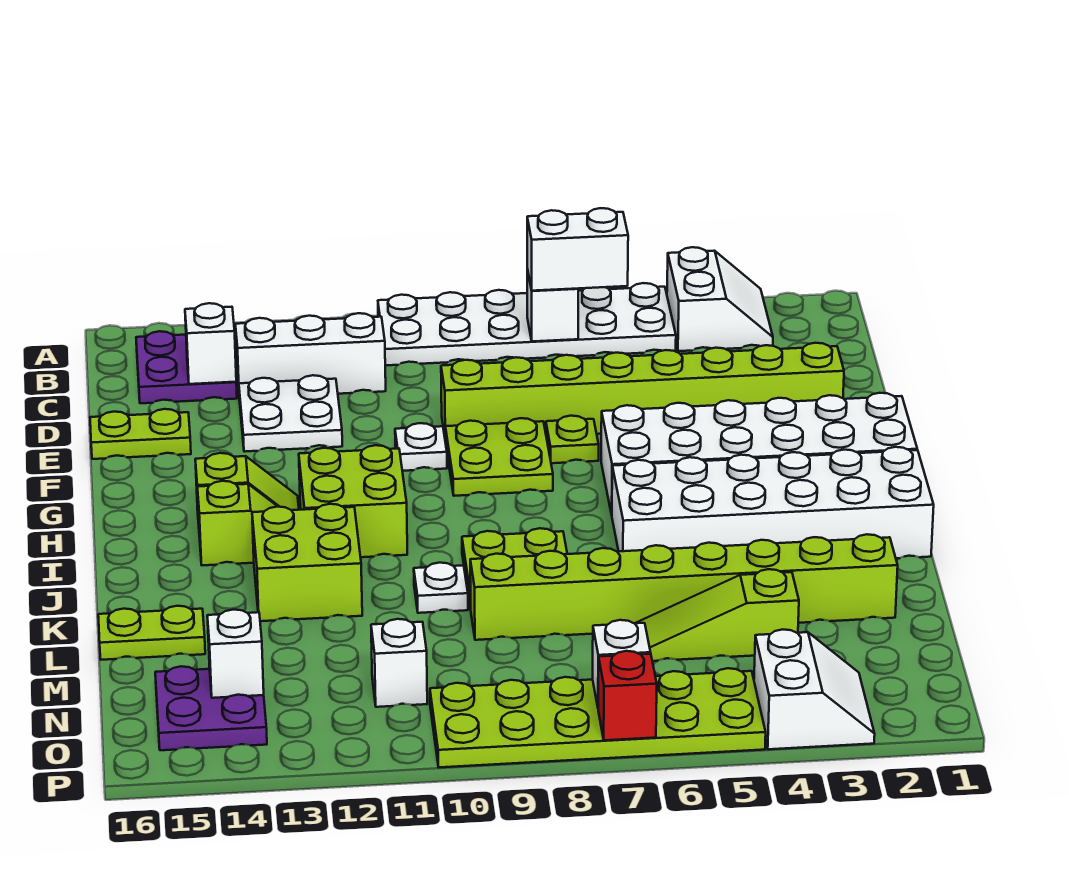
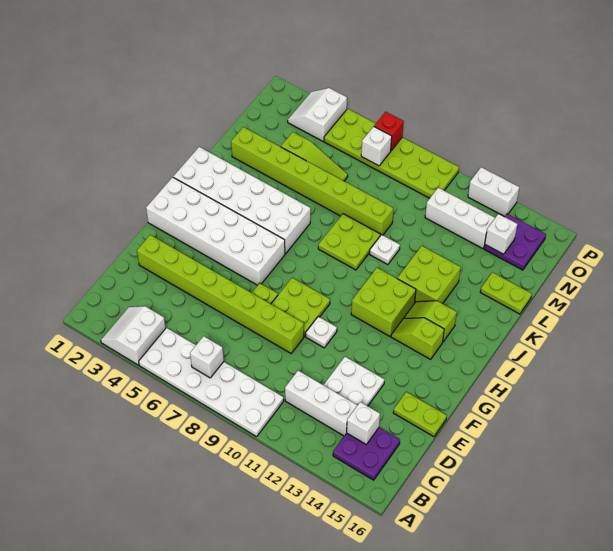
white 1x2 brick [527,208,628,291] -> white 1x2 brick moved to [468,167,519,217]
white 1x1 brick [371,619,427,707] -> white 1x3 brick [425,188,495,249]

